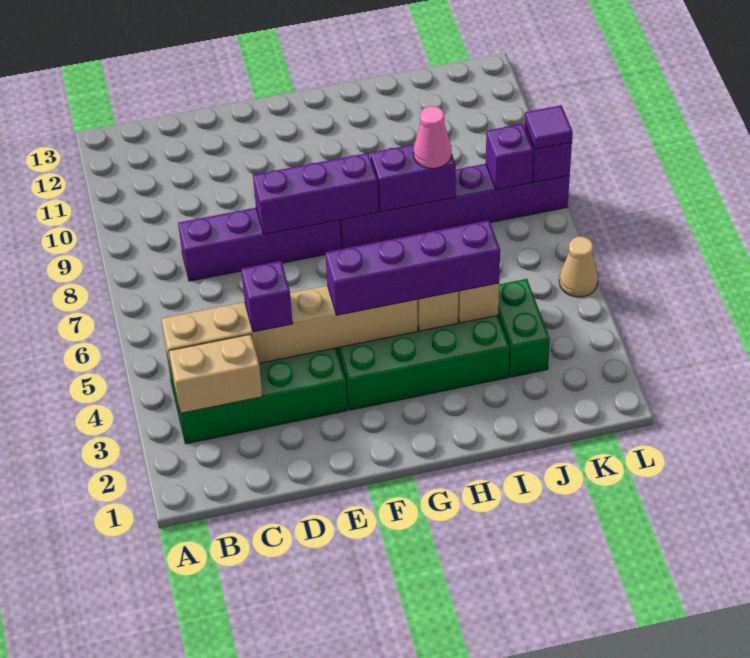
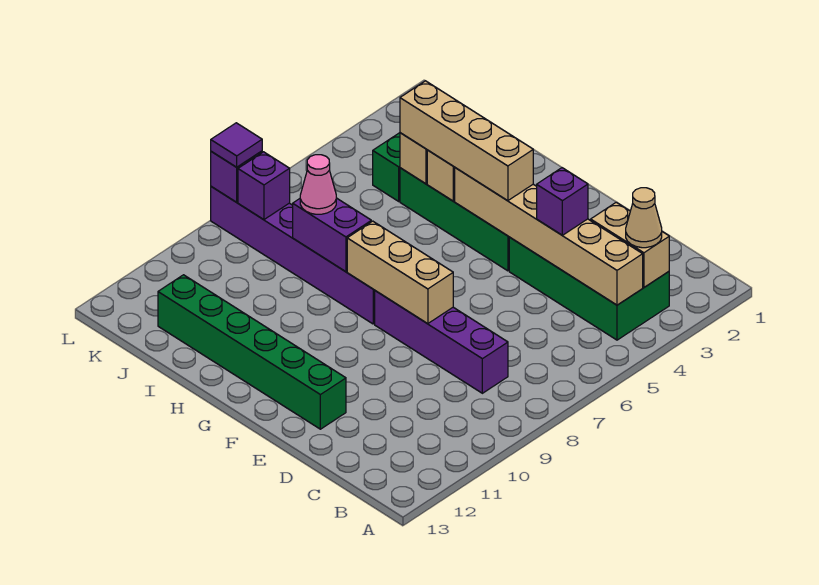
purple 1x3 brick [253,153,379,234] -> tan 1x3 brick [347,221,453,324]
none -> green 1x6 brick [158,275,346,429]
purple 1x4 brick [325,220,500,315] -> tan 1x4 brick [400,81,533,201]
tan 1x1 cone [559,237,598,297] -> tan 1x1 cone moved to [626,188,662,248]

